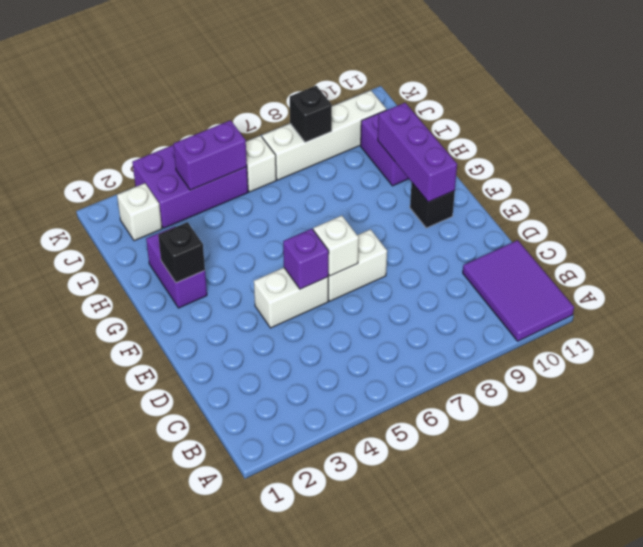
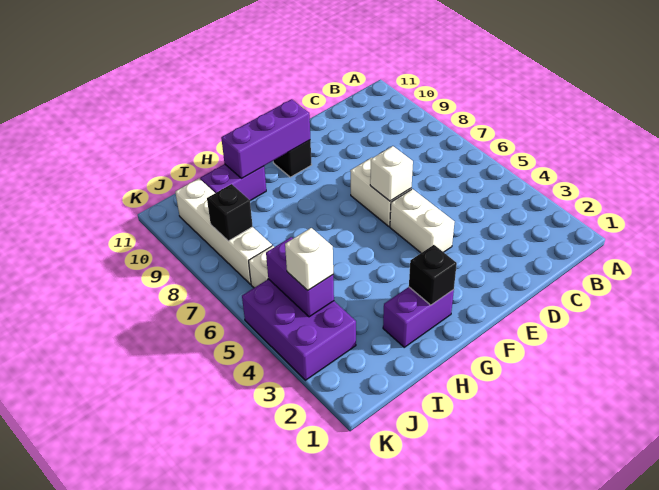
purple 2x3 tile [463,240,574,341] -> none
purple 1x1 brick [283,229,329,289] -> none
white 1x1 brick [117,183,162,241] -> white 1x1 brick moved to [285,228,333,290]

